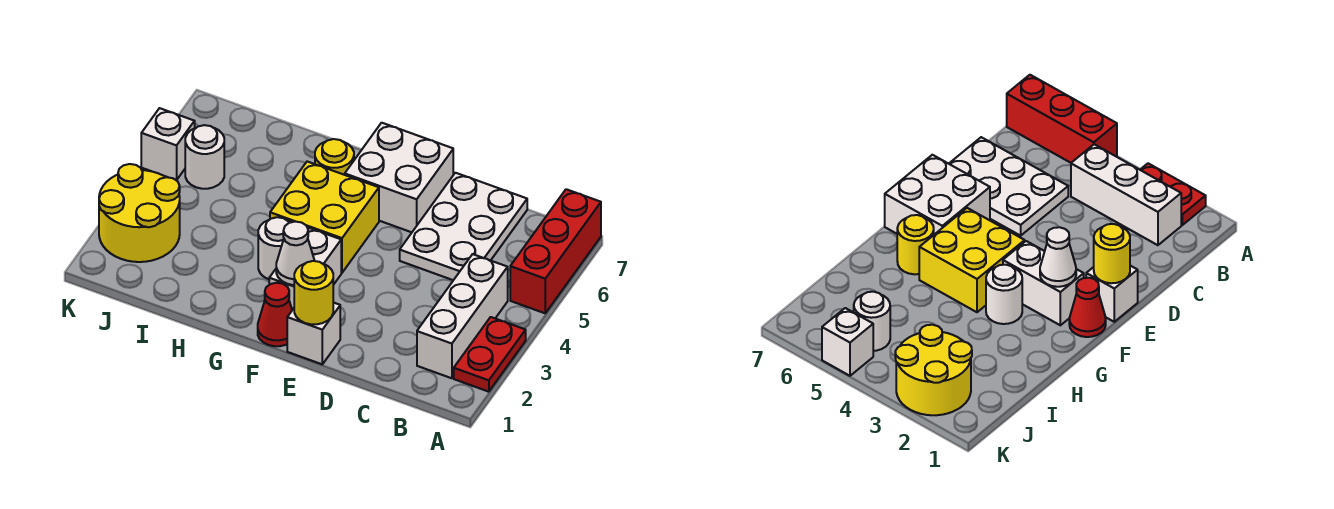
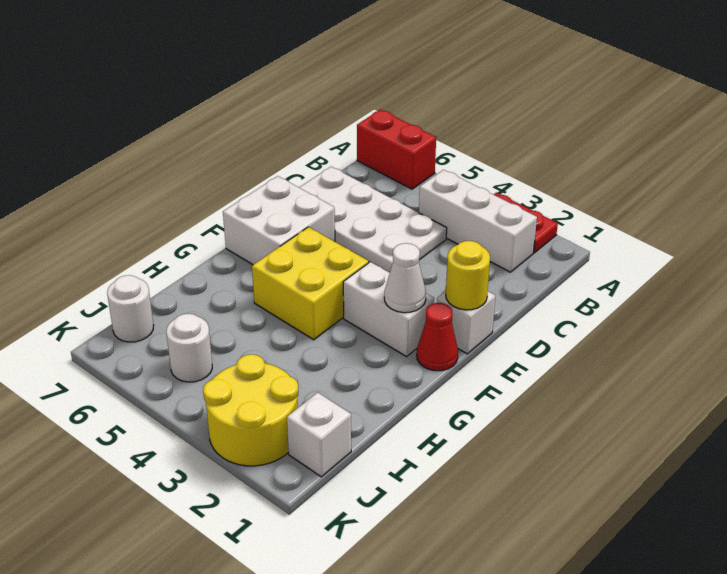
red 1x3 brick [510,189,601,313] -> red 1x2 brick [357,110,436,189]
white 2x3 plate [400,173,527,280] -> white 2x4 plate [299,167,447,273]
white 1x1 round brick [258,217,291,279] -> white 1x1 round brick moved to [107,275,154,342]
yellow 1x1 round brick [315,139,354,175] -> none
white 1x1 brick [141,108,195,180] -> white 1x1 brick moved to [287,392,351,477]

